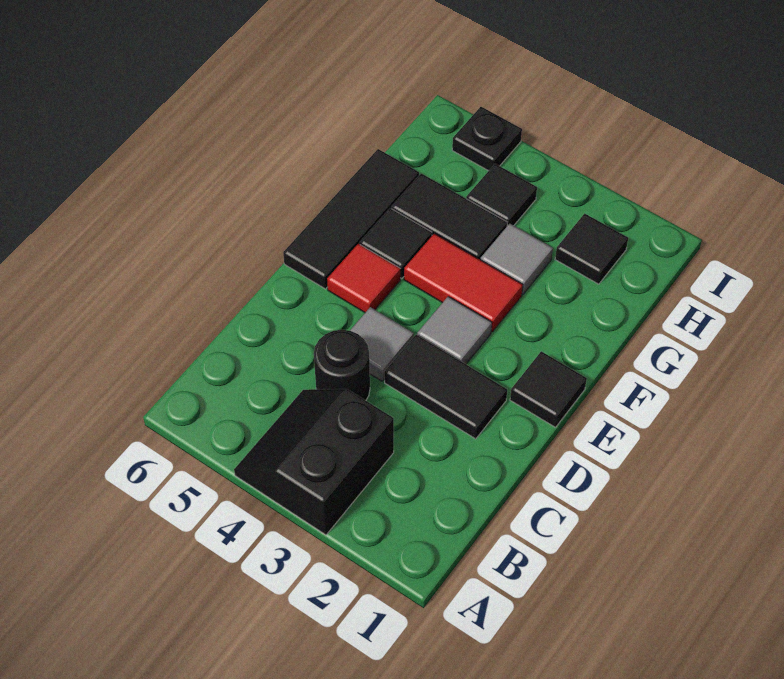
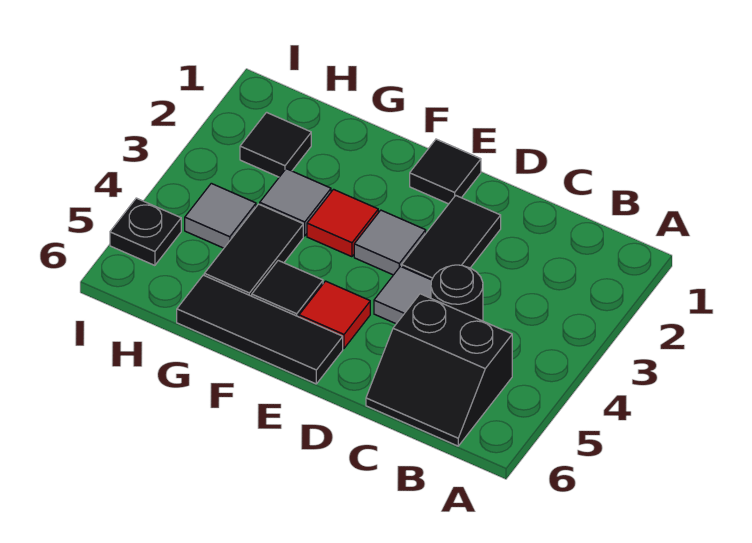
black 2x2 slope [234,389,394,535] -> black 2x2 slope moved to [366,294,512,446]
red 1x2 tile [404,234,523,332] -> red 1x1 tile [307,189,378,257]
black 1x1 tile [466,164,537,226] -> grey 1x1 tile [185,183,256,248]

